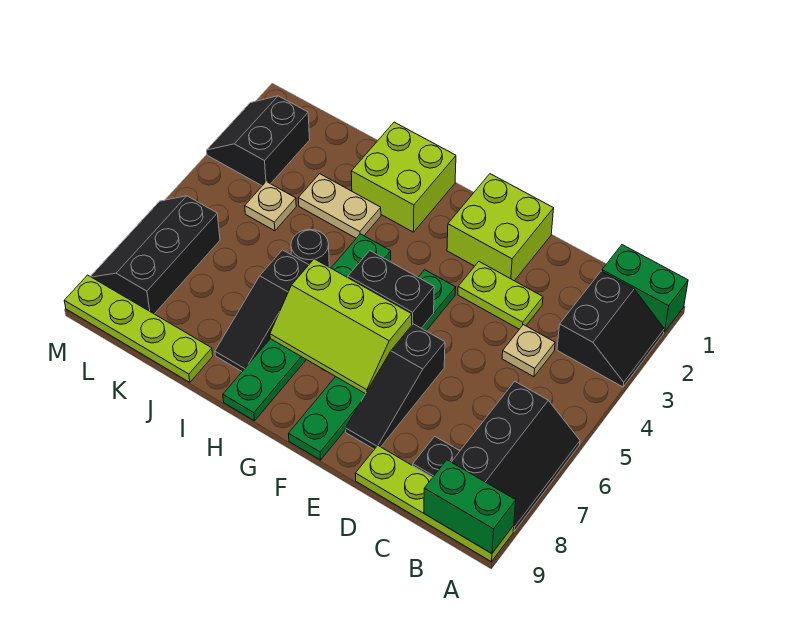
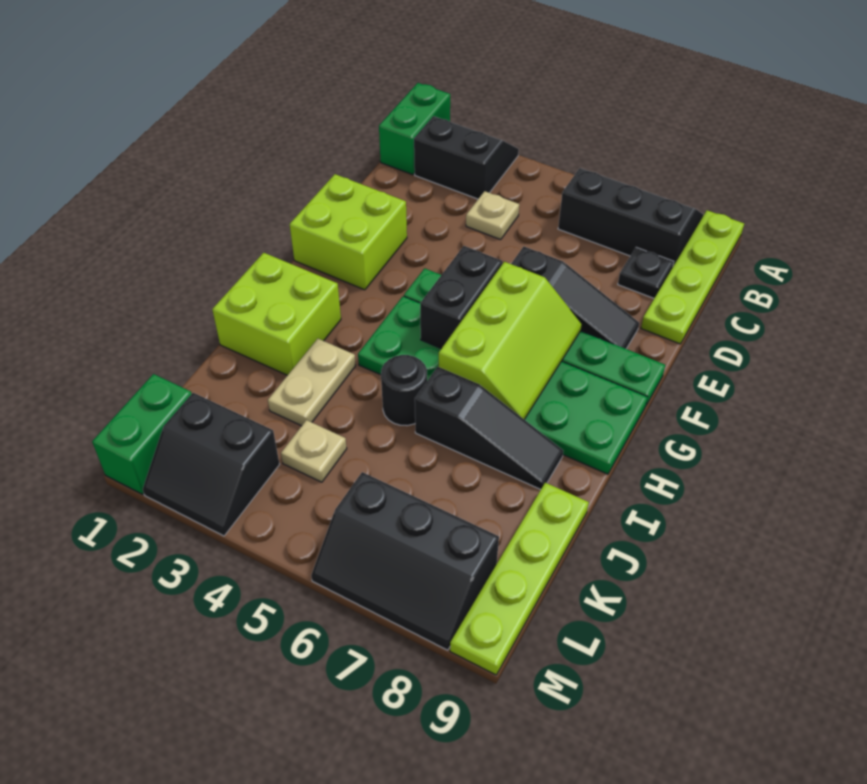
green 1x2 brick [424,460,516,554] -> green 1x2 brick moved to [92,374,192,494]
lime 1x2 plate [458,262,543,329] -> none
green 1x6 plate [223,234,391,421] -> green 2x6 plate [358,296,647,474]

